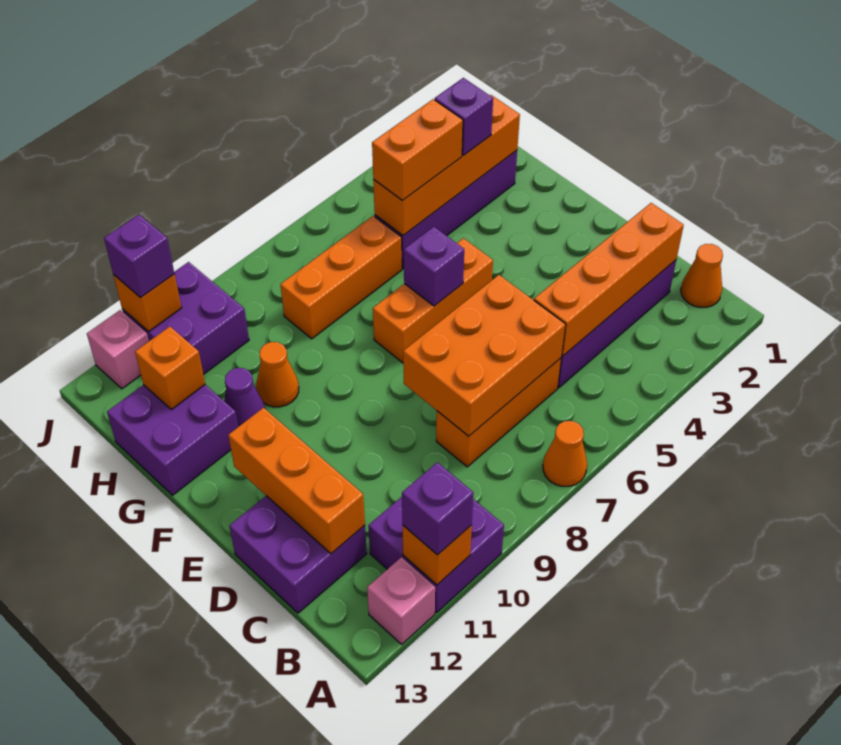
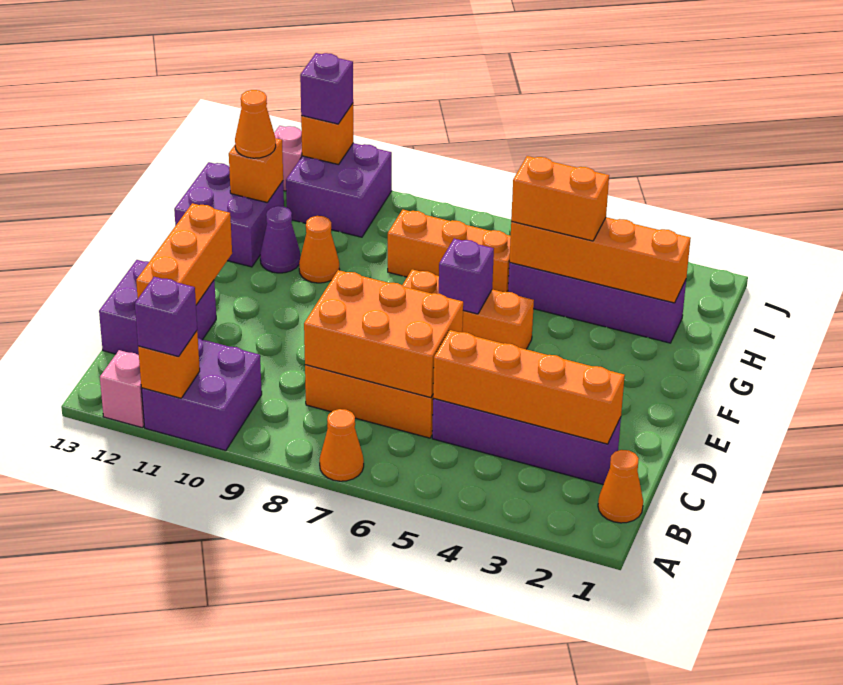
purple 1x1 brick [435,78,493,156] -> none
none -> orange 1x1 cone [235,90,276,158]

